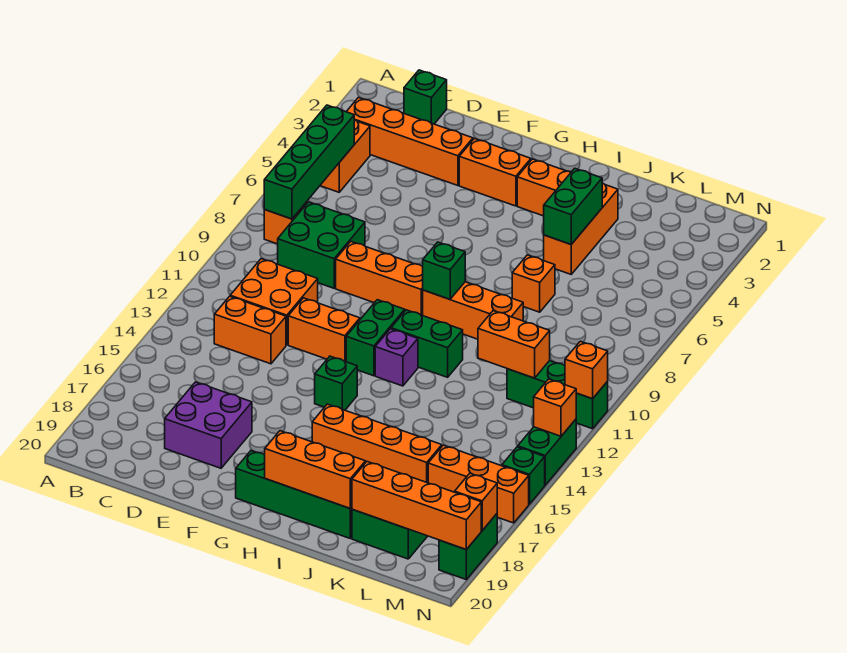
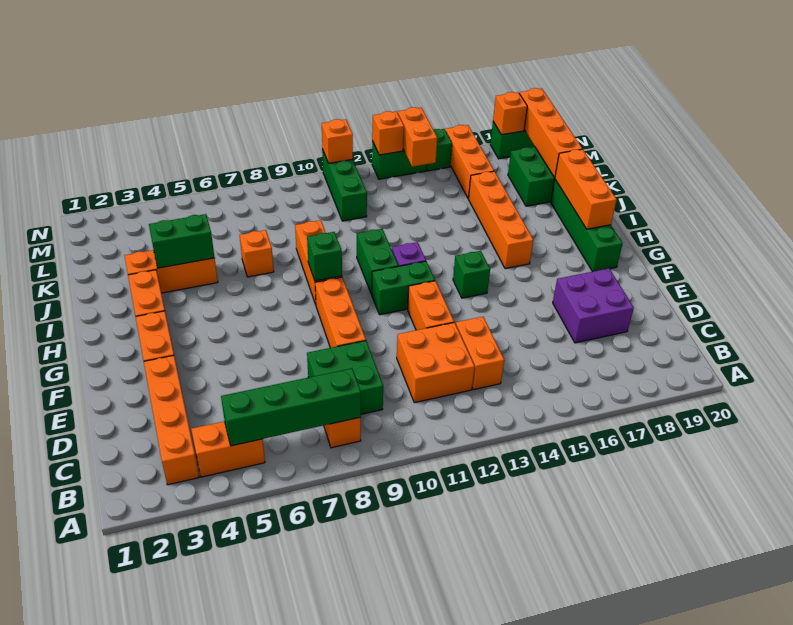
green 1x1 brick [404,70,447,124] -> none
orange 1x2 brick [478,311,550,378] -> orange 1x2 brick moved to [398,107,437,167]

